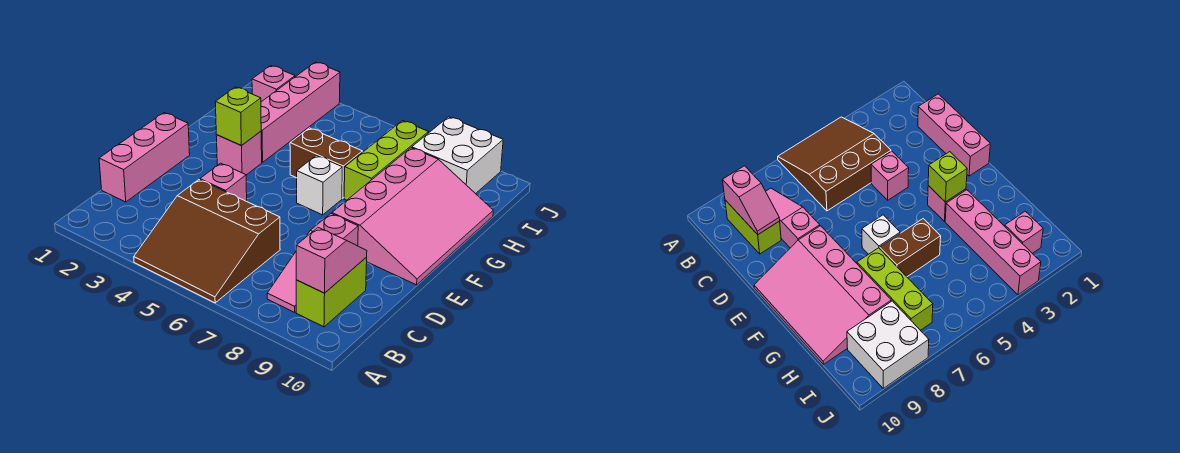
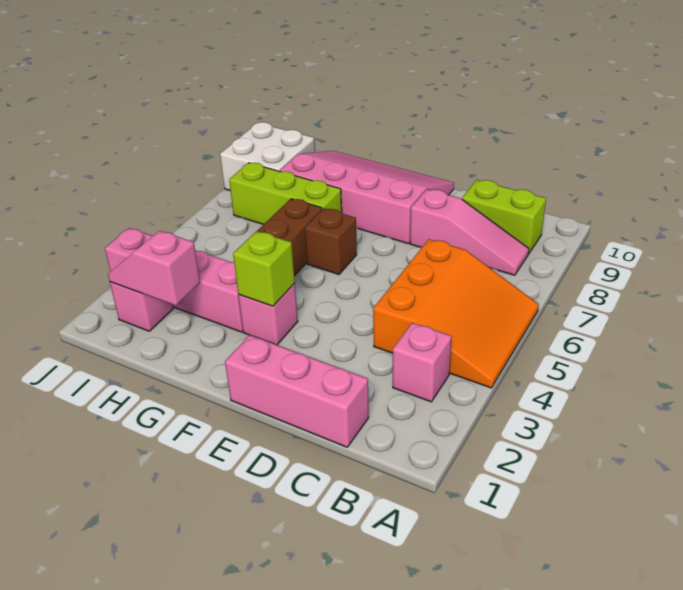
brown 3x3 slope [134,180,280,303] -> orange 3x3 slope [373,239,539,388]
pink 1x2 slope [296,228,367,293] -> pink 1x2 slope moved to [108,231,200,306]
pink 1x1 brick [200,163,247,201] -> pink 1x1 brick moved to [393,323,452,402]
white 1x1 brick [297,155,342,215] -> brown 1x1 brick [305,208,357,275]

